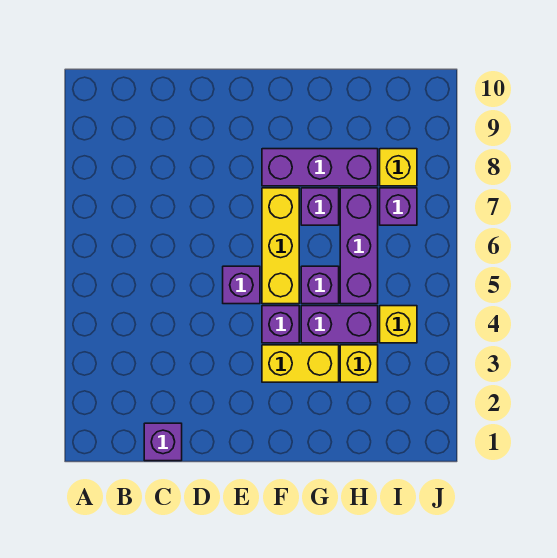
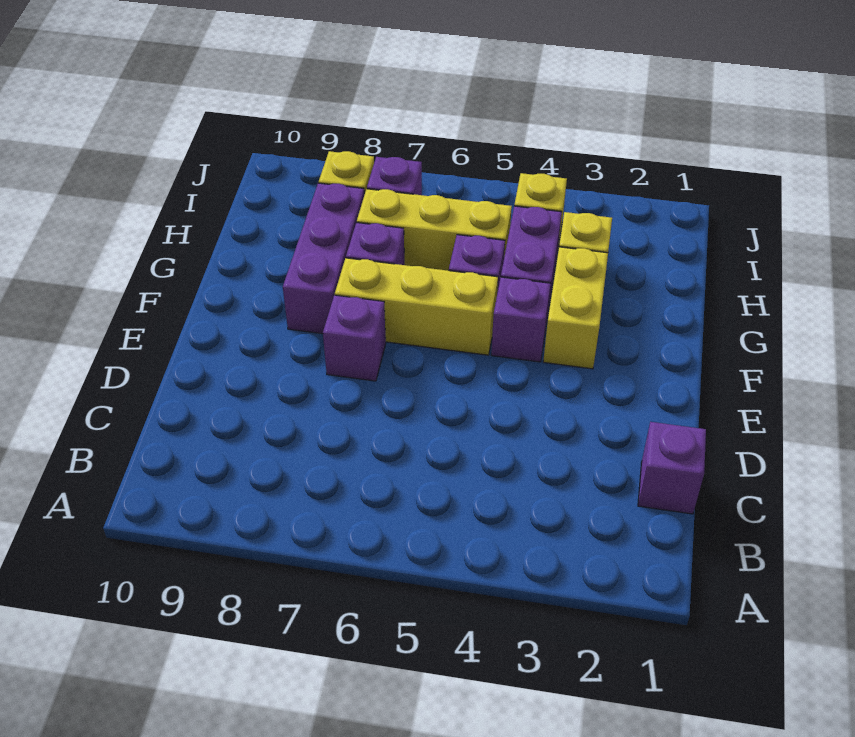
purple 1x1 brick [223,266,260,304] -> purple 1x1 brick moved to [323,295,386,381]
purple 1x3 brick [340,188,378,304] -> yellow 1x3 brick [357,189,512,271]

